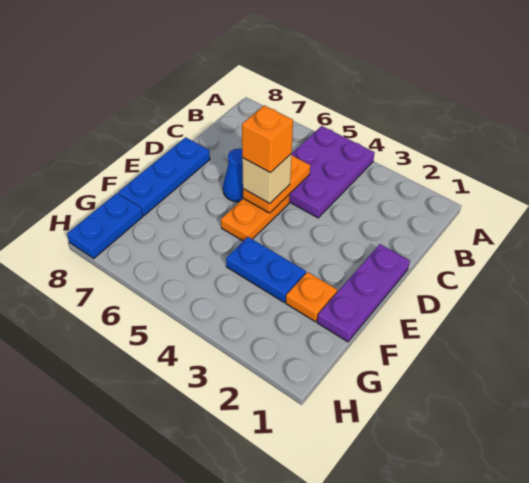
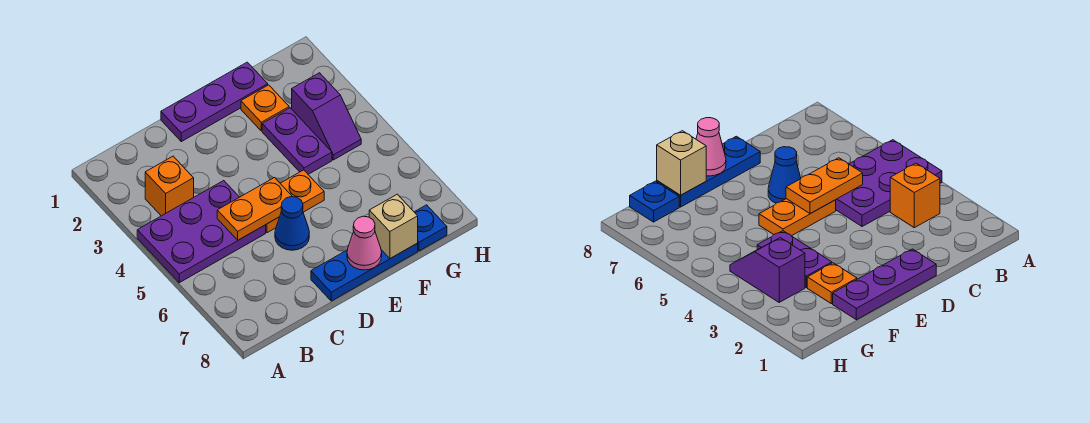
tan 1x1 brick [242,154,292,204] -> tan 1x1 brick moved to [369,194,418,259]
orange 1x1 brick [242,105,293,173] -> orange 1x1 brick moved to [145,156,194,216]
none -> pink 1x1 cone [347,216,382,270]
blue 1x2 plate [226,237,306,302] -> purple 1x2 plate [262,108,332,174]
none -> purple 1x2 slope [292,73,361,160]
blue 1x2 plate [67,193,143,258] -> blue 1x1 plate [415,205,447,251]

